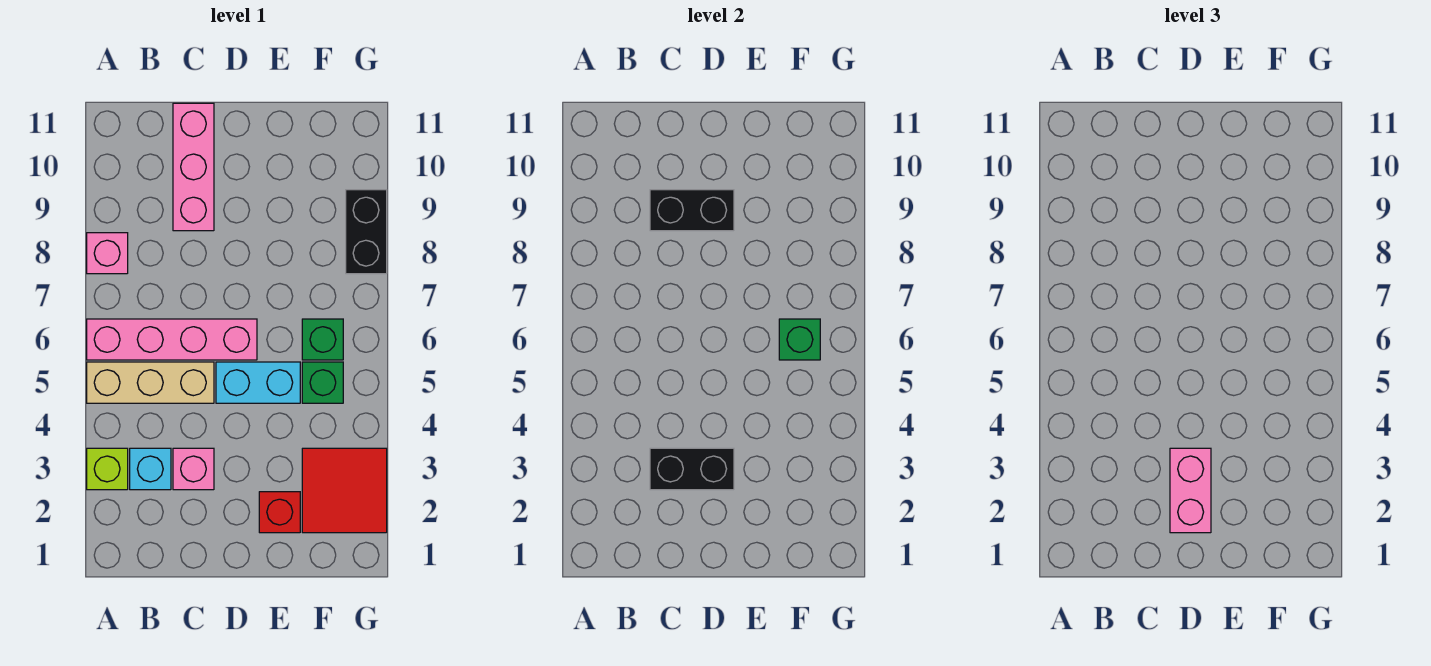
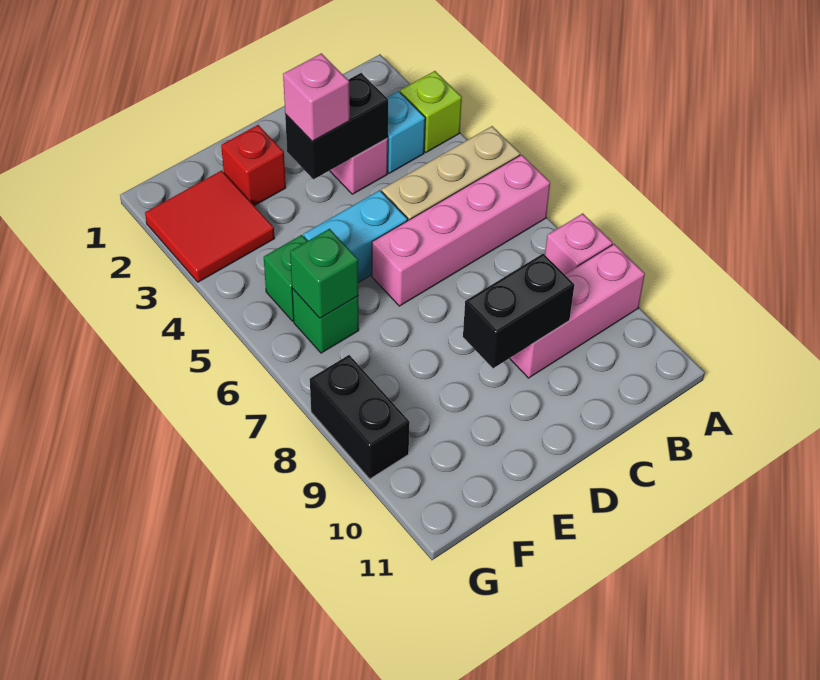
pink 1x3 brick [173,103,214,231] -> pink 1x3 brick turned to [510,244,645,378]
pink 1x2 brick [1170,448,1211,533] -> pink 1x1 brick [283,53,350,141]

